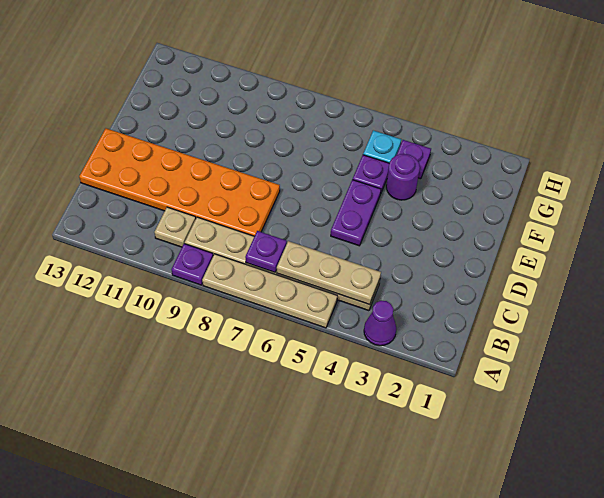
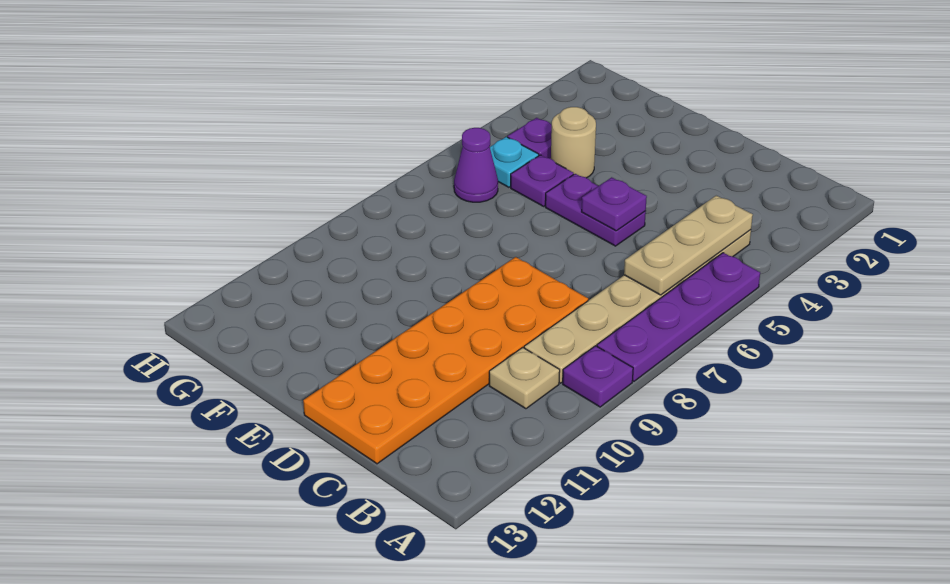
purple 1x1 cone [364,301,396,346] -> purple 1x1 cone moved to [454,128,498,202]
tan 1x4 plate [202,254,337,328] -> purple 1x4 plate [597,253,760,381]
purple 1x1 plate [245,231,287,272] -> purple 1x1 plate moved to [582,177,647,231]
purple 1x1 round brick [386,154,420,200] -> tan 1x1 round brick [551,107,596,178]

